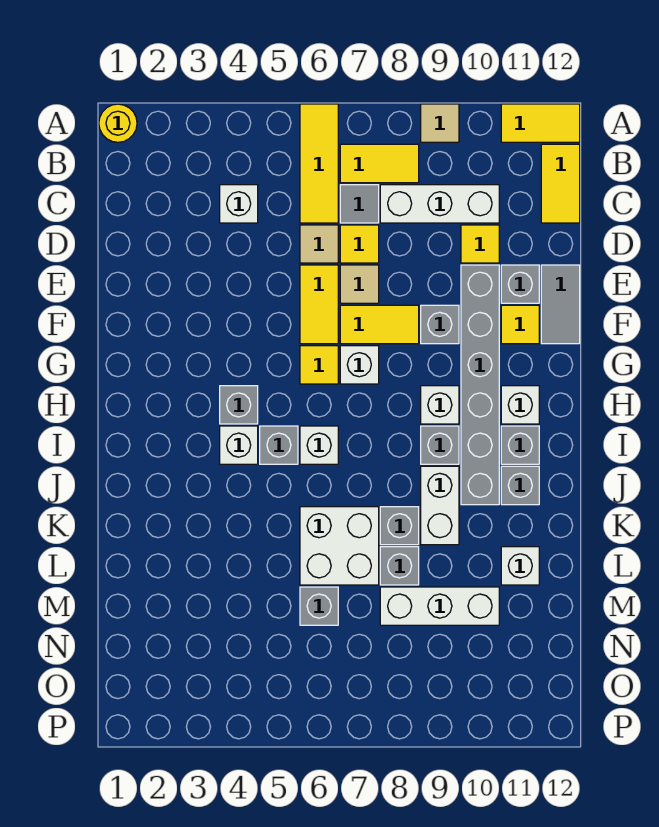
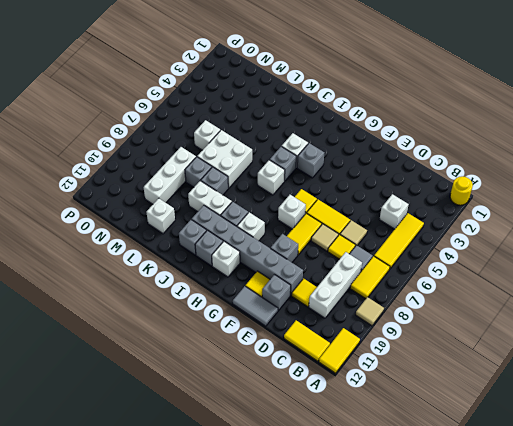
yellow 1x3 tile [300,104,338,223] -> yellow 1x3 tile turned to [374,213,424,269]
grey 1x1 brick [300,587,338,625] -> white 1x1 brick [194,120,220,150]

